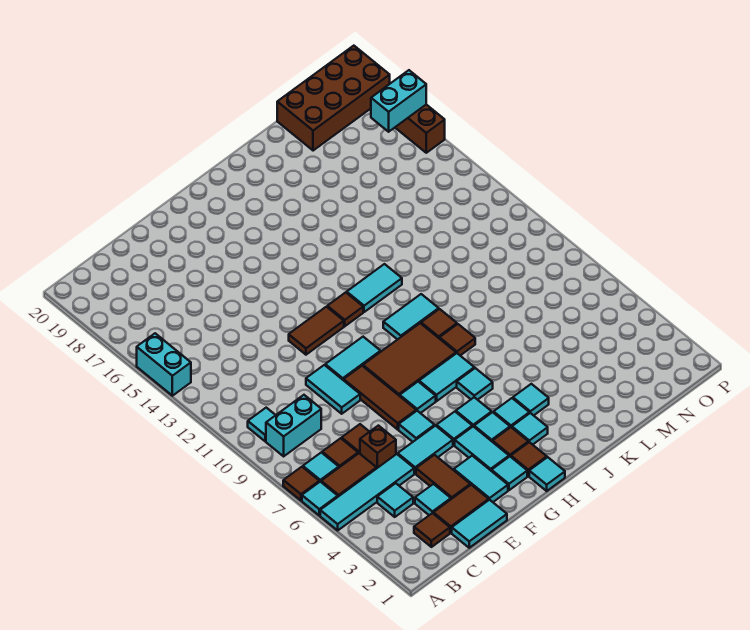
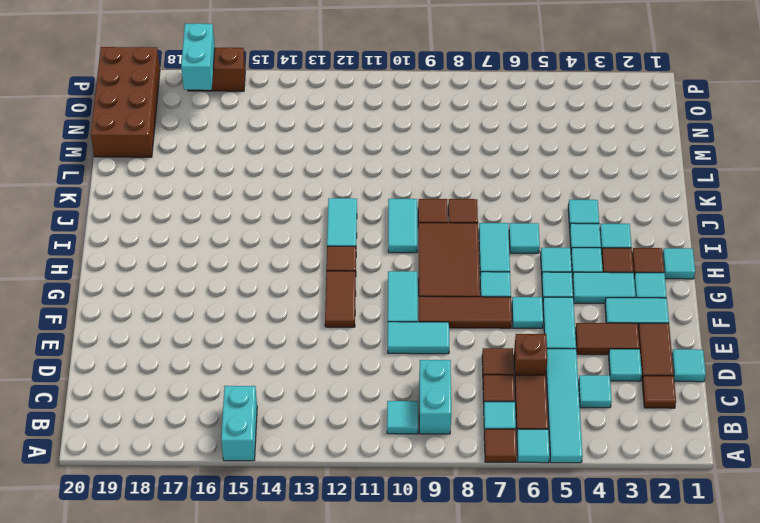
cyan 1x2 brick [137,333,191,396] -> cyan 1x2 brick turned to [221,386,257,461]
cyan 1x2 tile [452,500,507,548] -> cyan 1x1 tile [672,349,706,382]

